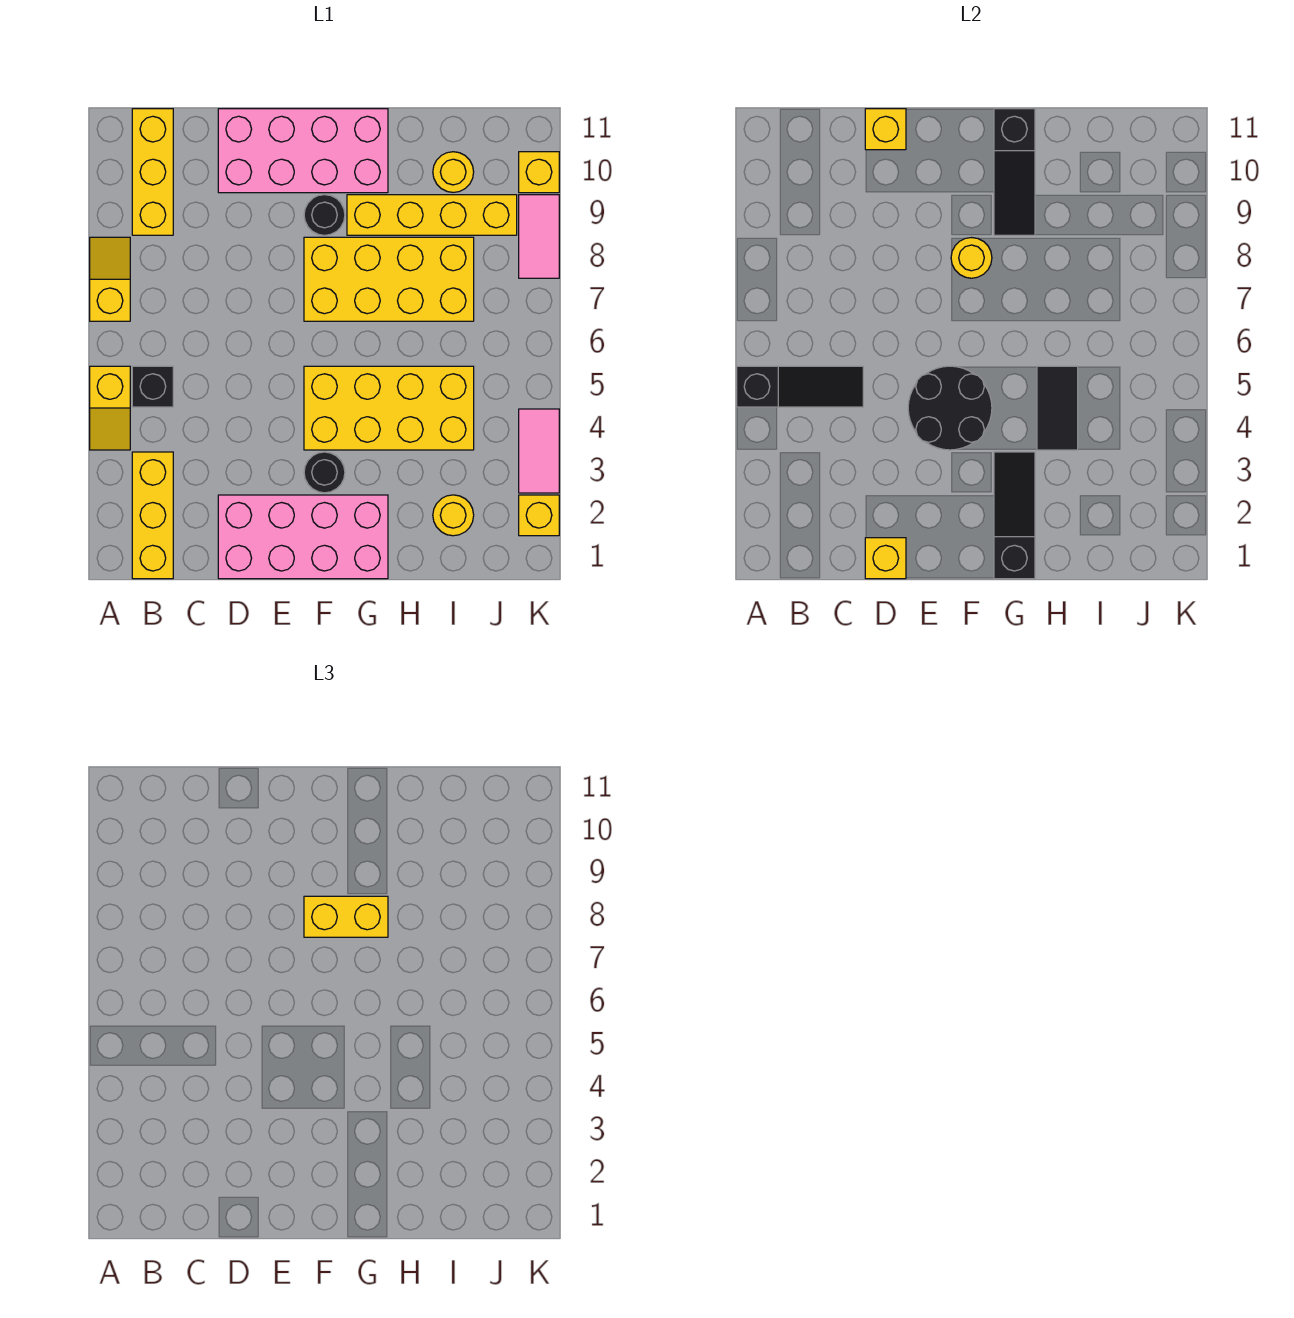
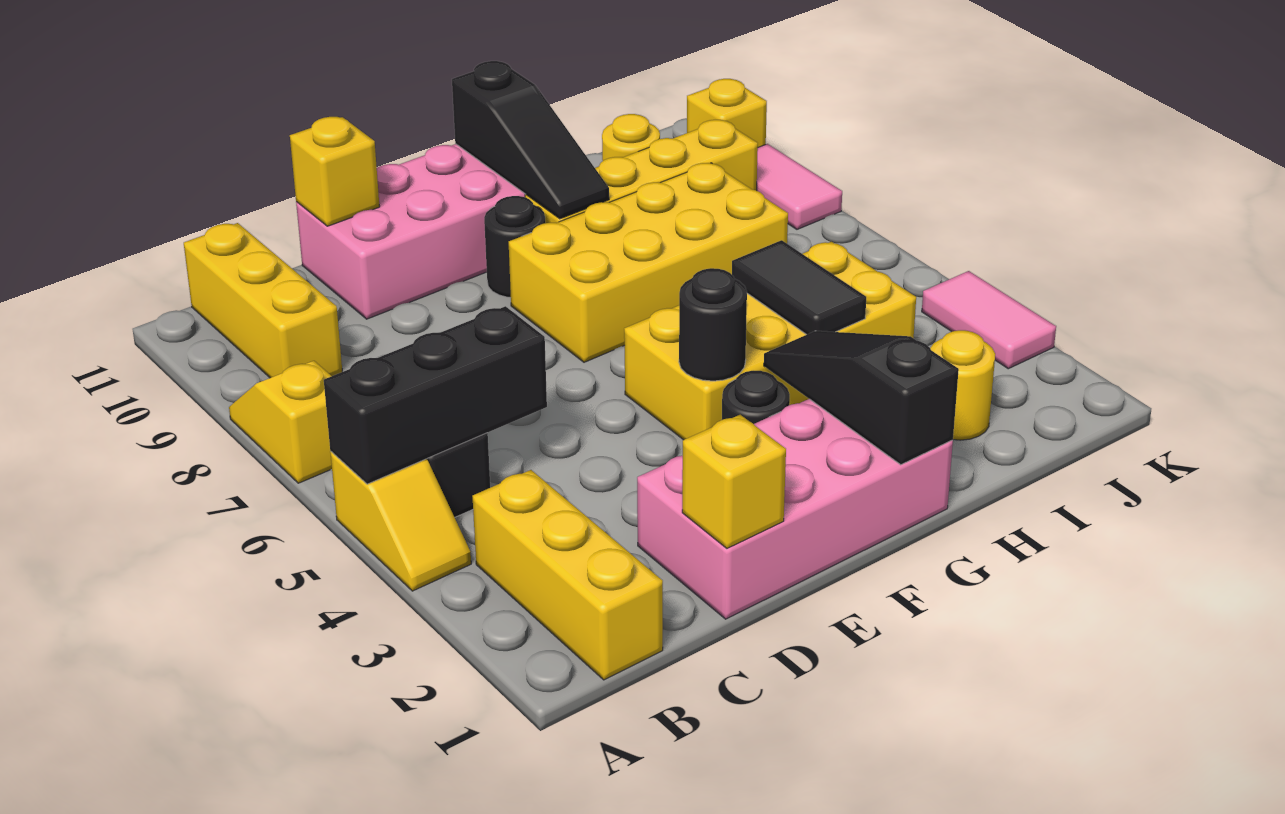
black 1x3 slope [737,366,863,407] -> black 1x3 brick [324,306,547,484]
black 2x2 round brick [908,366,992,450] -> black 1x1 round brick [679,268,747,381]
yellow 1x1 round brick [951,238,992,278] -> none
yellow 1x2 brick [304,896,388,937] -> none
yellow 1x1 brick [519,495,559,536] -> none

